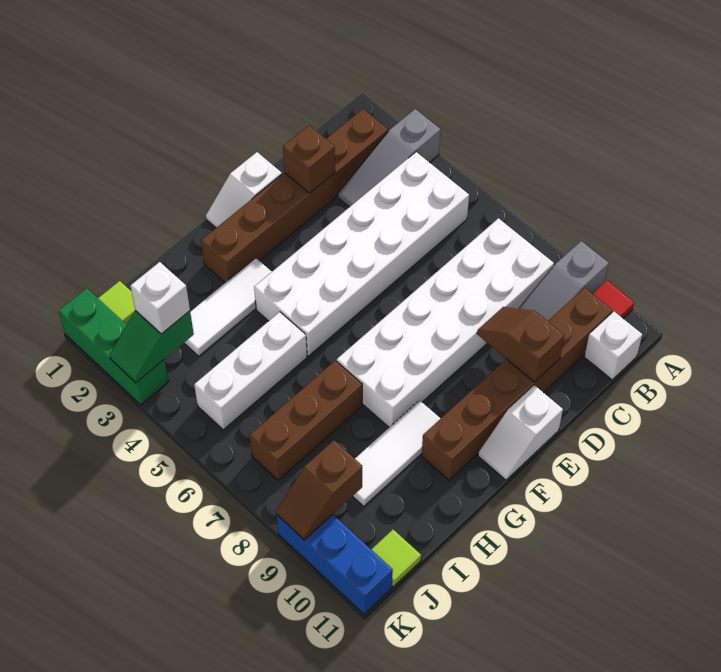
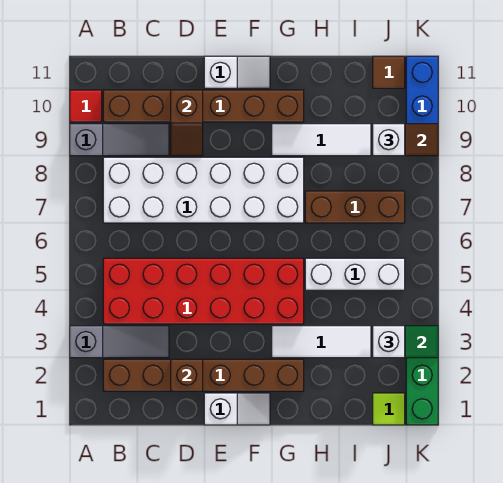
white 2x6 brick [254,152,469,356] -> red 2x6 brick [103,258,304,324]
white 1x1 brick [584,312,642,380] -> white 1x1 brick moved to [373,124,405,156]
lime 1x1 tile [371,530,421,587] -> brown 1x1 tile [373,56,405,88]

